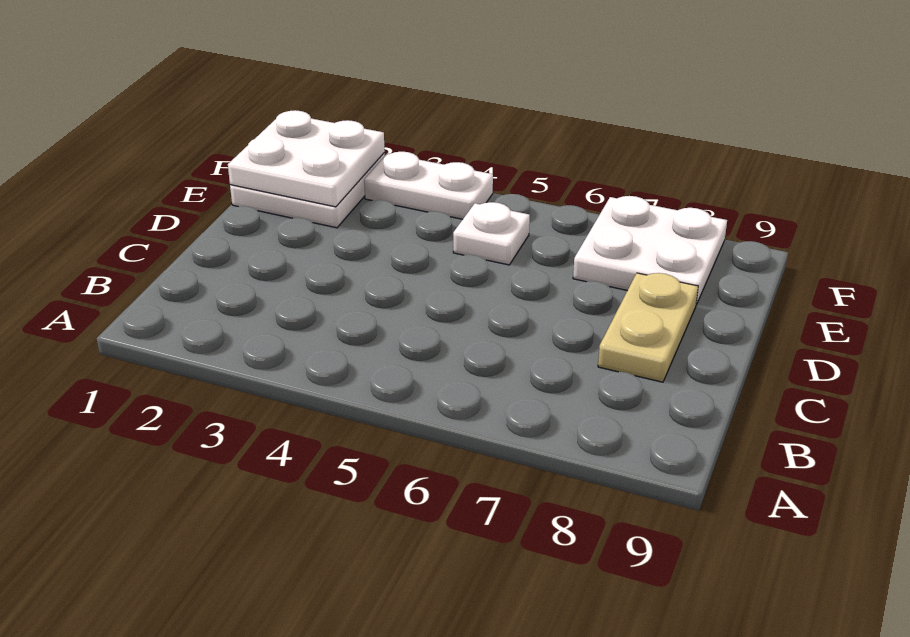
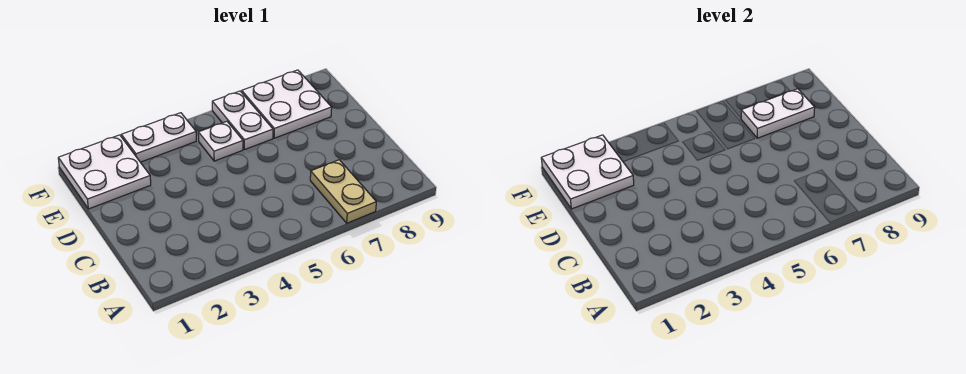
tan 1x2 plate [598,273,698,382] -> tan 1x2 plate moved to [310,160,376,223]
none -> white 1x2 plate [212,91,273,150]
none -> white 1x2 plate [741,89,815,138]

